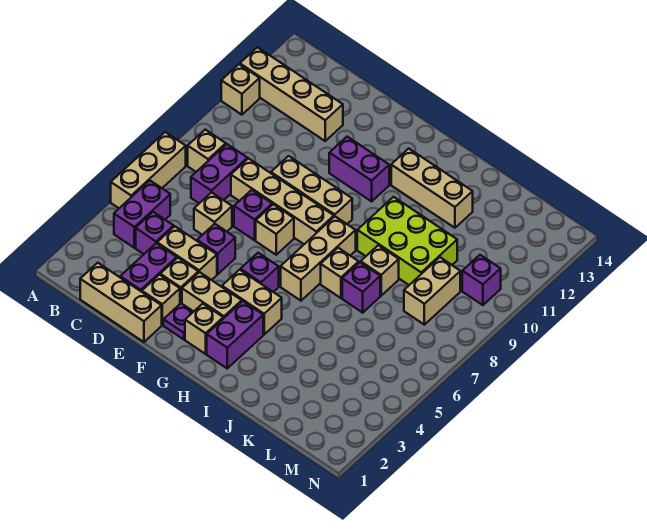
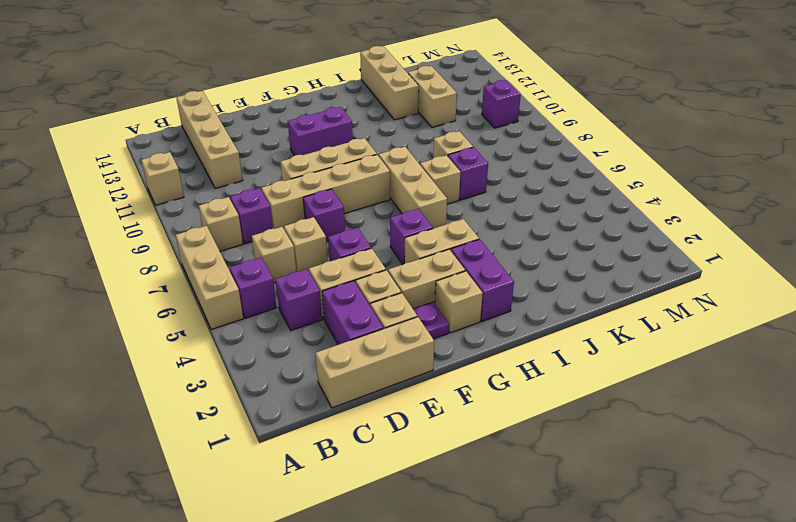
tan 1x4 brick [240,47,343,141] -> tan 1x4 brick turned to [177,91,243,189]
purple 1x2 brick [114,181,170,248] -> purple 1x1 brick [230,258,277,318]
purple 1x2 brick [191,144,247,203] -> purple 1x1 brick [230,188,273,244]
tan 1x1 brick [256,204,294,255] -> tan 1x1 brick moved to [252,227,296,283]
tan 1x3 brick [391,149,473,228] -> tan 1x3 brick turned to [360,46,419,120]
lime 2x3 brick [357,197,457,285] -> none
tan 1x2 brick [404,257,460,325] -> tan 1x2 brick moved to [408,66,457,127]

